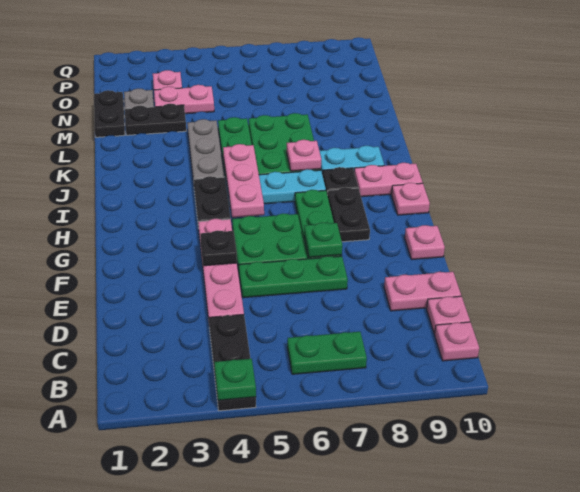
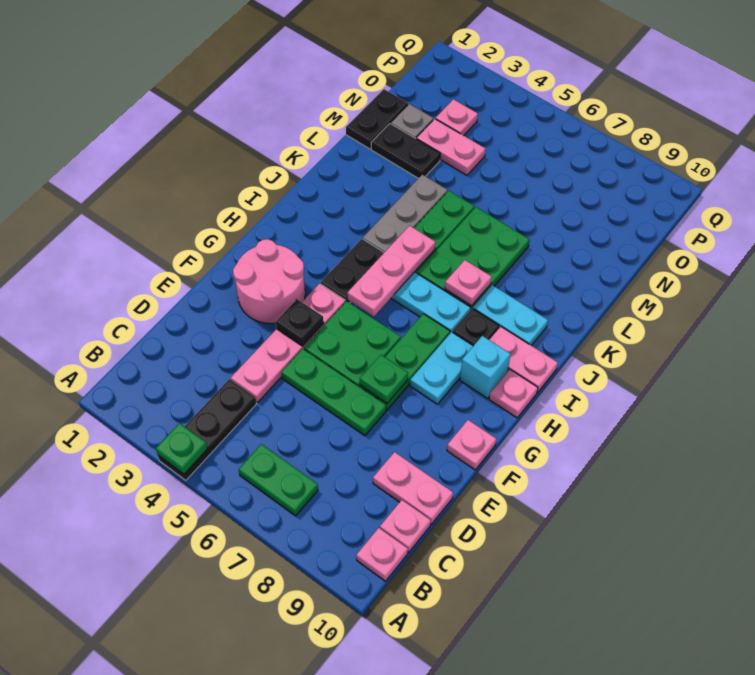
none -> pink 2x2 round brick [233,239,305,323]
black 1x2 plate [327,187,370,242] -> cyan 1x2 plate [410,332,473,404]
none -> cyan 1x1 brick [460,336,511,398]

